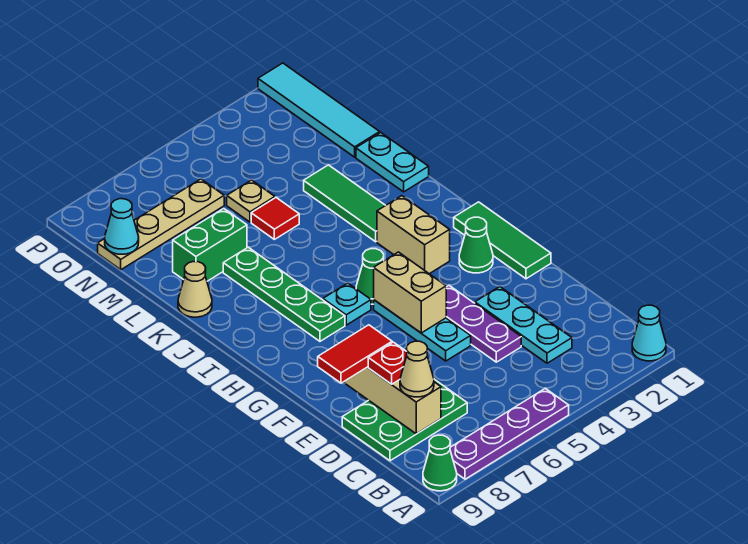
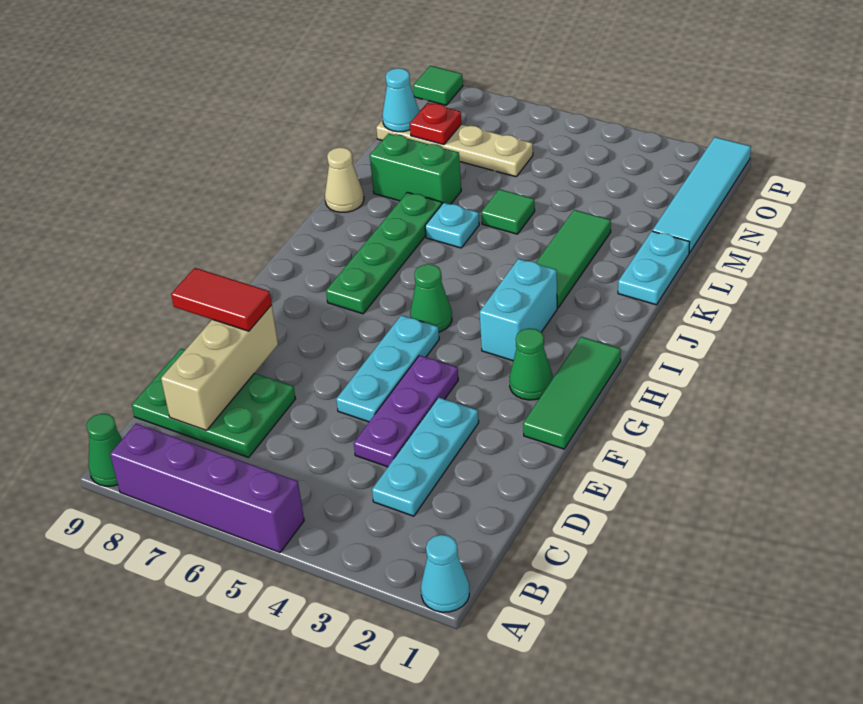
purple 1x4 plate [450,389,569,479] -> purple 1x4 brick [110,423,304,552]
tan 1x1 cone [400,341,434,397] -> none
red 1x1 plate [368,342,407,384] -> red 1x1 plate moved to [410,103,461,145]
tan 1x2 brick [374,252,446,333] -> none
tan 1x2 brick [377,196,450,274] -> cyan 1x2 brick [480,259,557,361]
cyan 1x1 plate [323,283,371,325] -> cyan 1x1 plate moved to [425,203,479,248]
red 1x1 tile [251,198,299,239] -> green 1x1 tile [481,189,535,234]
tan 1x1 plate [227,180,275,222] -> none
none -> green 1x1 tile [413,66,463,105]

